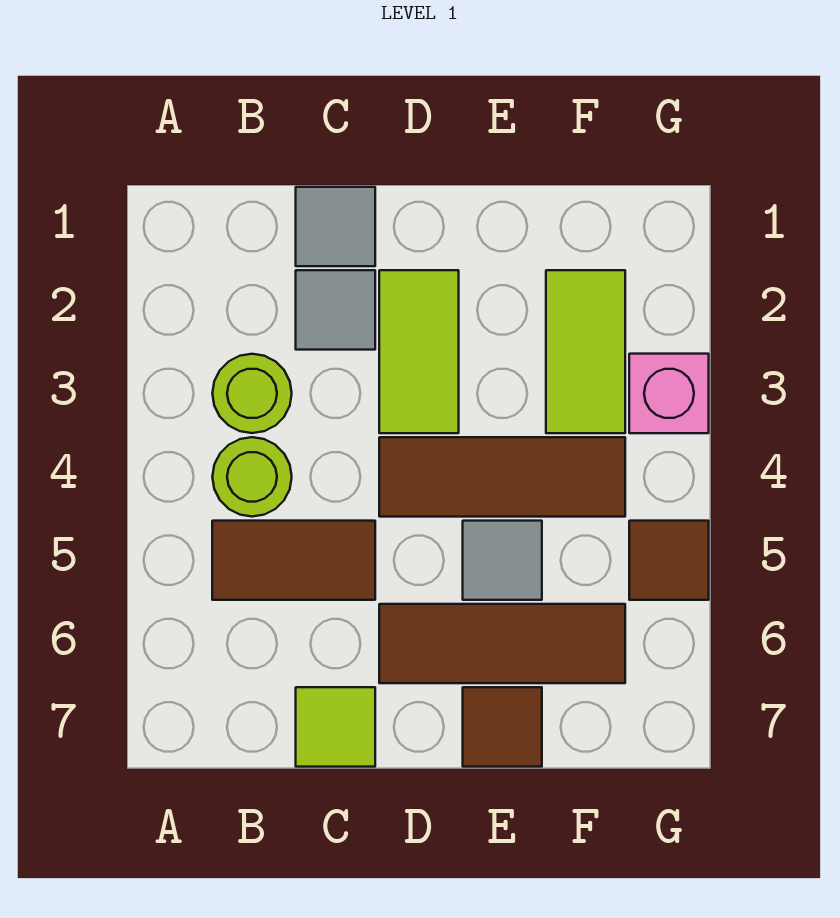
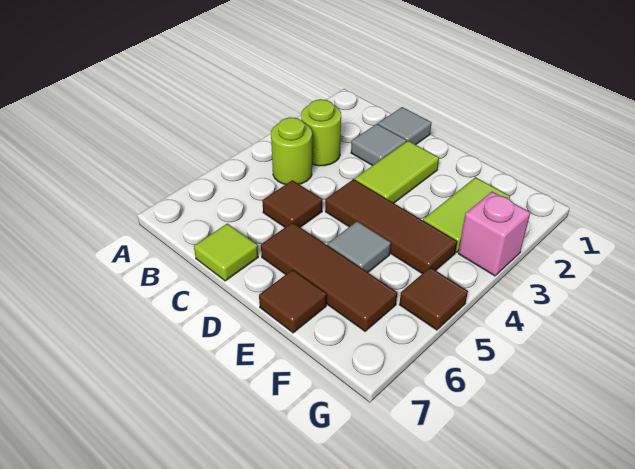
brown 1x2 tile [212,521,375,600] -> brown 1x1 tile [262,180,322,227]

